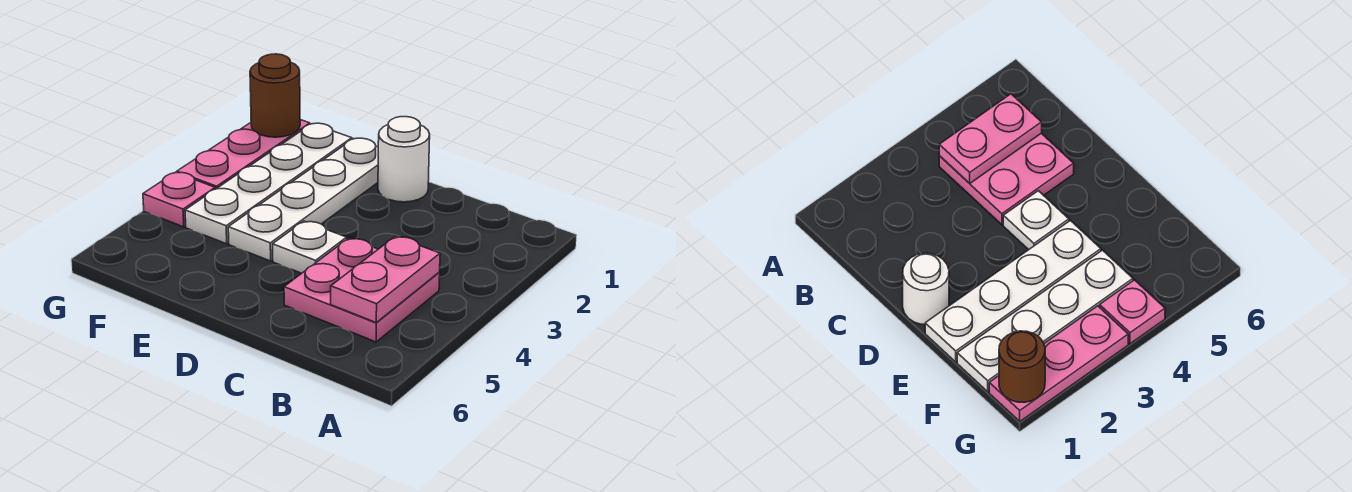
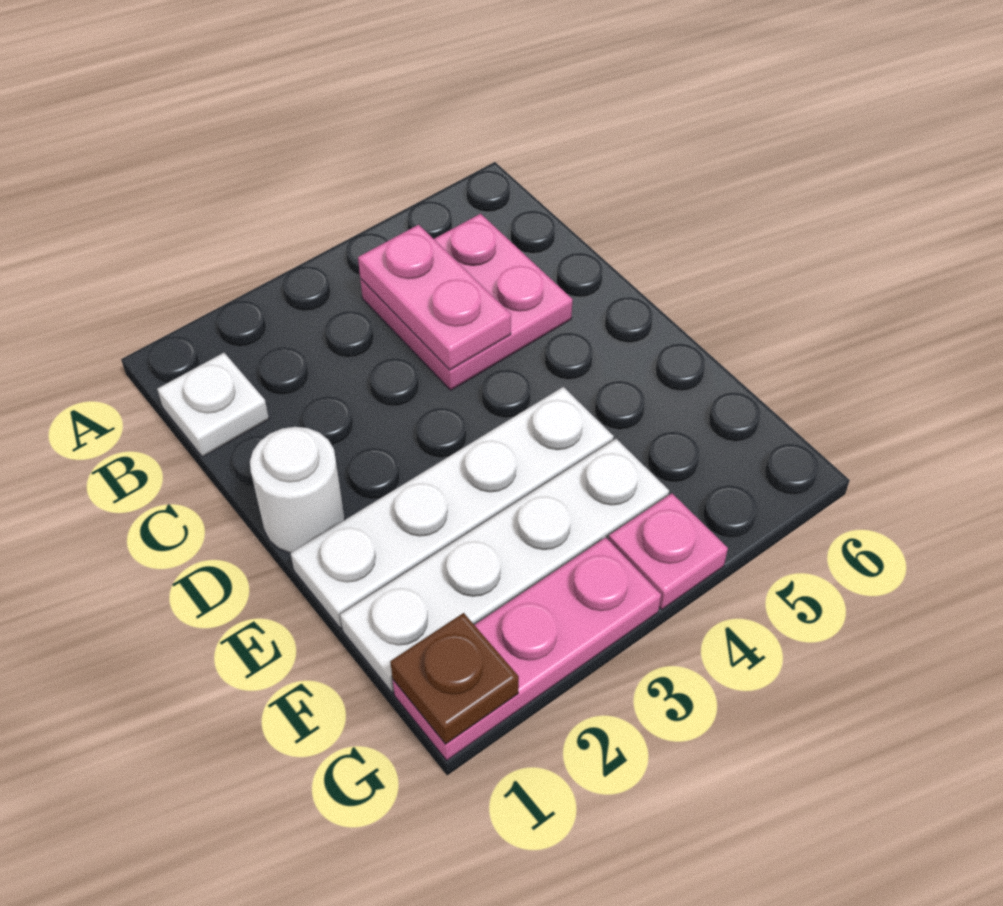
pink 1x2 plate [331,237,440,322] -> pink 1x2 plate turned to [358,225,511,370]
white 1x1 plate [273,221,347,273] -> white 1x1 plate moved to [157,353,269,457]
brown 1x1 round brick [250,54,300,137] -> brown 1x1 plate [390,613,519,744]

